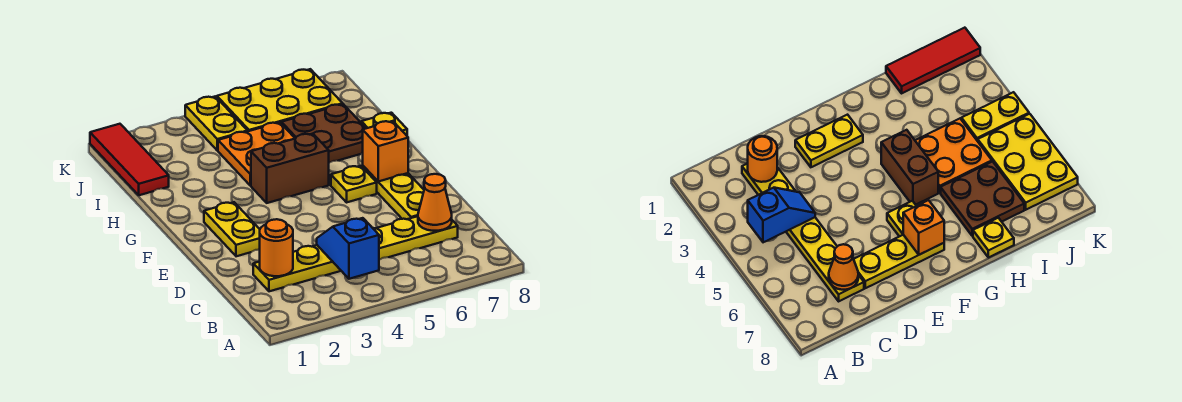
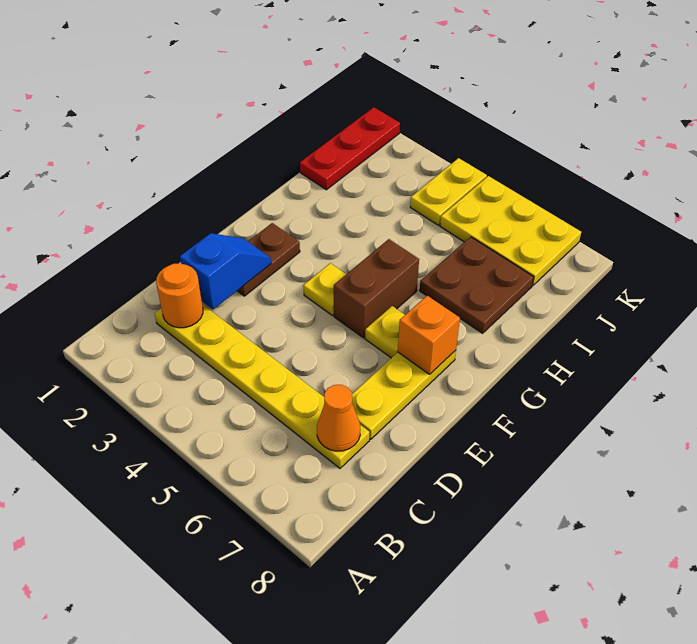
blue 1x2 slope [317,218,379,279] -> blue 1x2 slope moved to [180,233,271,309]
yellow 1x2 plate [204,202,260,256] -> brown 1x2 plate [237,223,300,296]
brown 1x2 brick [251,134,329,203] -> brown 1x2 brick turned to [334,239,419,338]
orange 2x2 plate [218,122,295,186] -> none
yellow 1x1 plate [361,113,407,136] -> yellow 1x1 plate moved to [303,263,346,316]
red 1x3 tile [90,124,169,195] -> red 1x3 plate [300,107,400,190]

